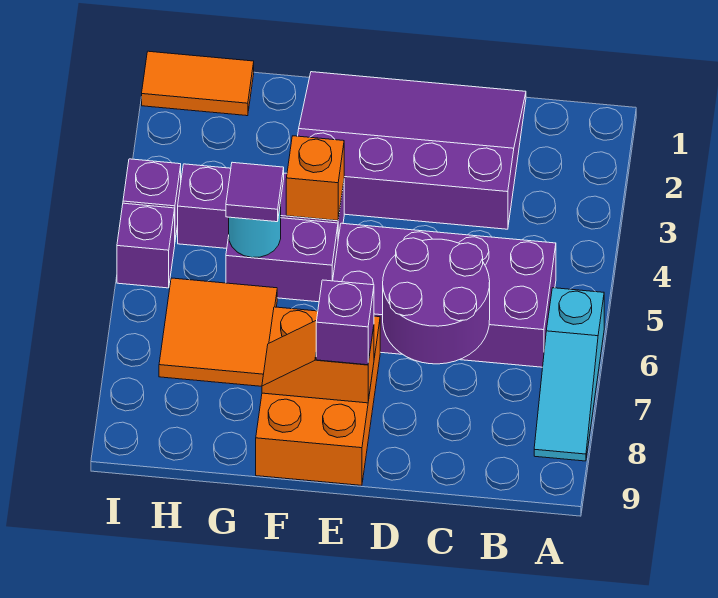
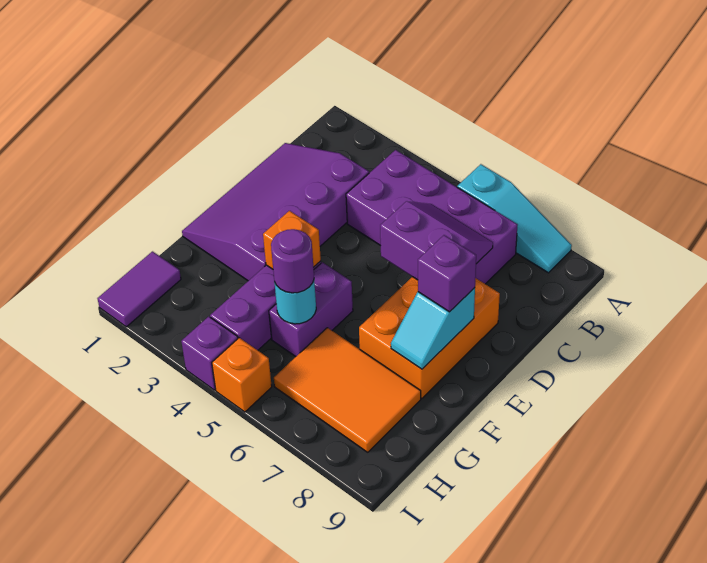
purple 2x4 brick [333,223,556,367] -> purple 2x4 brick turned to [346,150,517,284]
purple 2x2 round brick [383,238,490,364] -> purple 2x2 slope [380,201,493,280]
orange 2x3 brick [256,307,380,485] -> orange 2x3 brick turned to [359,277,500,398]
orange 1x2 slope [262,320,374,403] -> cyan 1x2 slope [391,288,475,369]
purple 1x1 tile [226,162,284,222] -> purple 1x1 round brick [271,229,314,293]
orange 2x2 tile [159,278,277,386] -> orange 2x3 tile [274,328,421,452]
orange 1x2 tile [142,51,254,116] -> purple 1x2 tile [98,251,181,327]
purple 1x1 brick [117,203,175,288] -> orange 1x1 brick [212,338,272,412]

